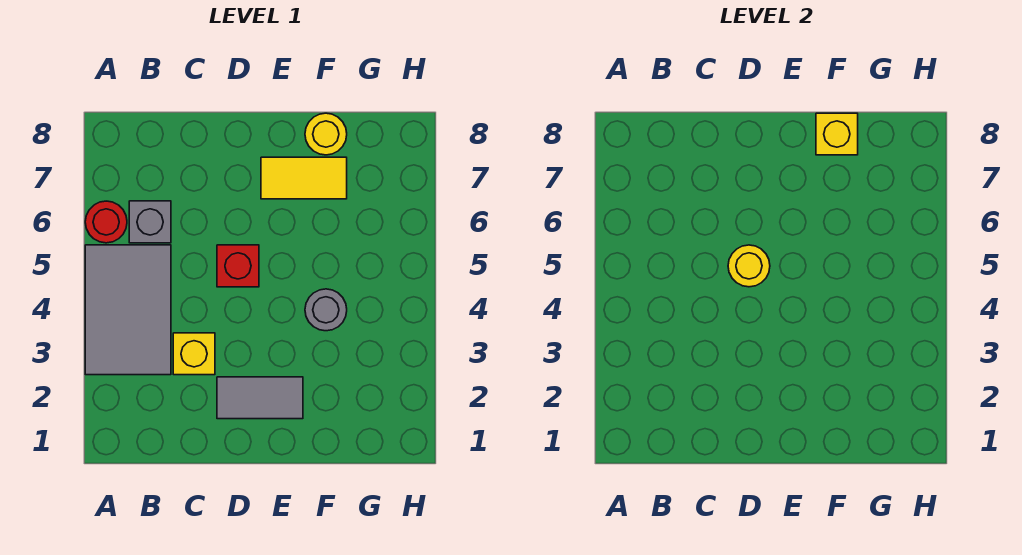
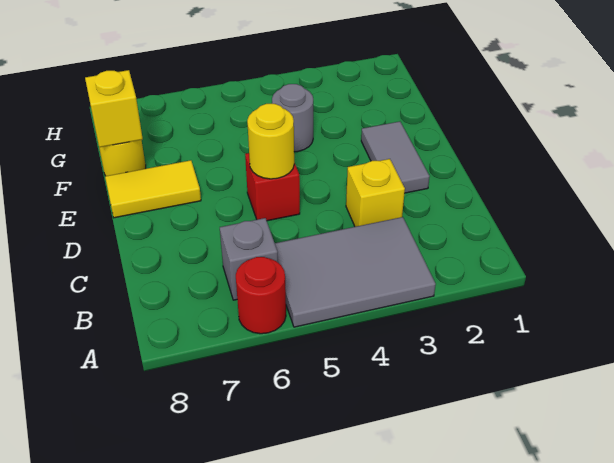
yellow 1x2 tile [261,157,347,199] -> yellow 1x2 tile turned to [105,160,201,218]

